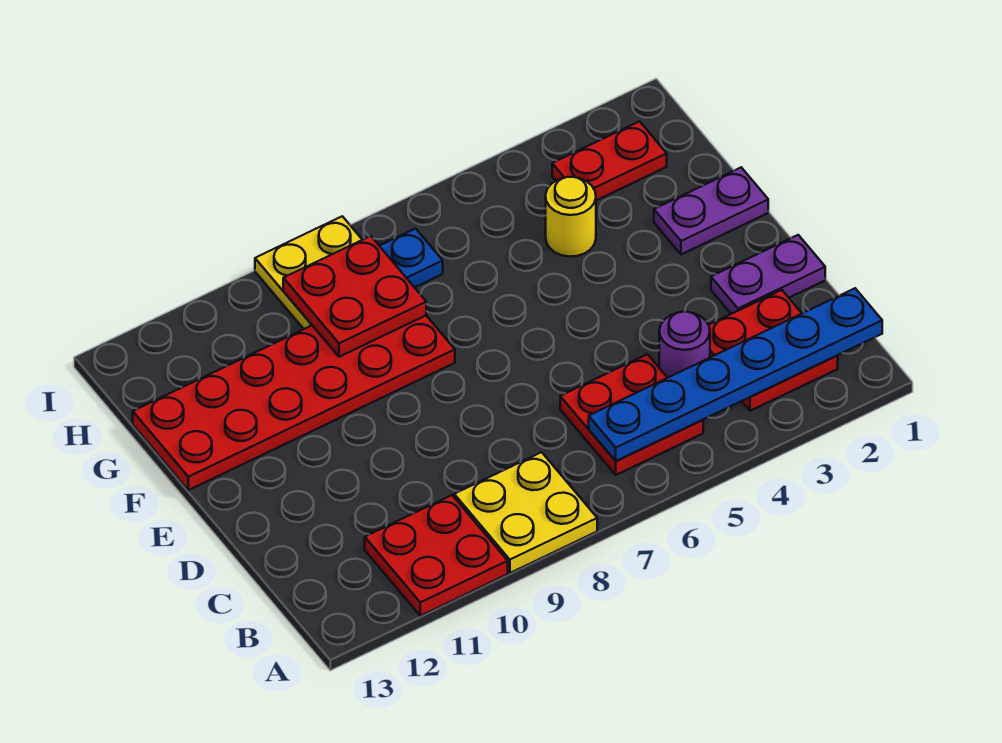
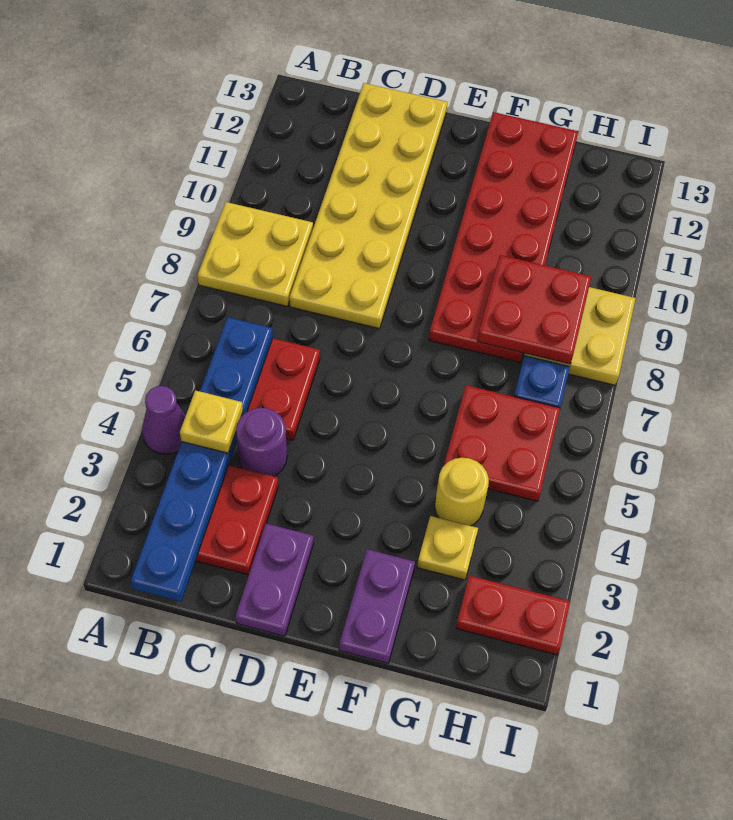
none -> purple 1x1 cone [142,386,186,454]
red 2x2 plate [365,495,508,616] -> red 2x2 plate moved to [444,385,560,501]
none -> yellow 1x1 plate [180,390,243,453]
none -> yellow 2x6 plate [289,83,447,329]
none -> yellow 1x1 plate [417,516,478,580]
red 1x2 plate [552,121,667,201] -> red 1x2 plate turned to [456,575,570,655]

